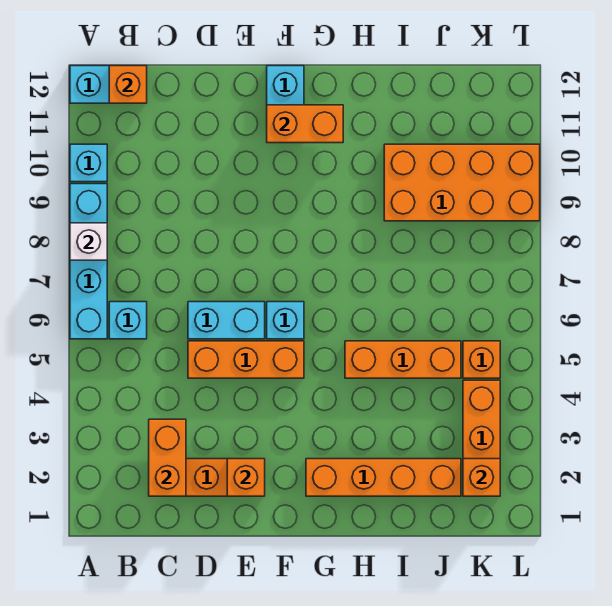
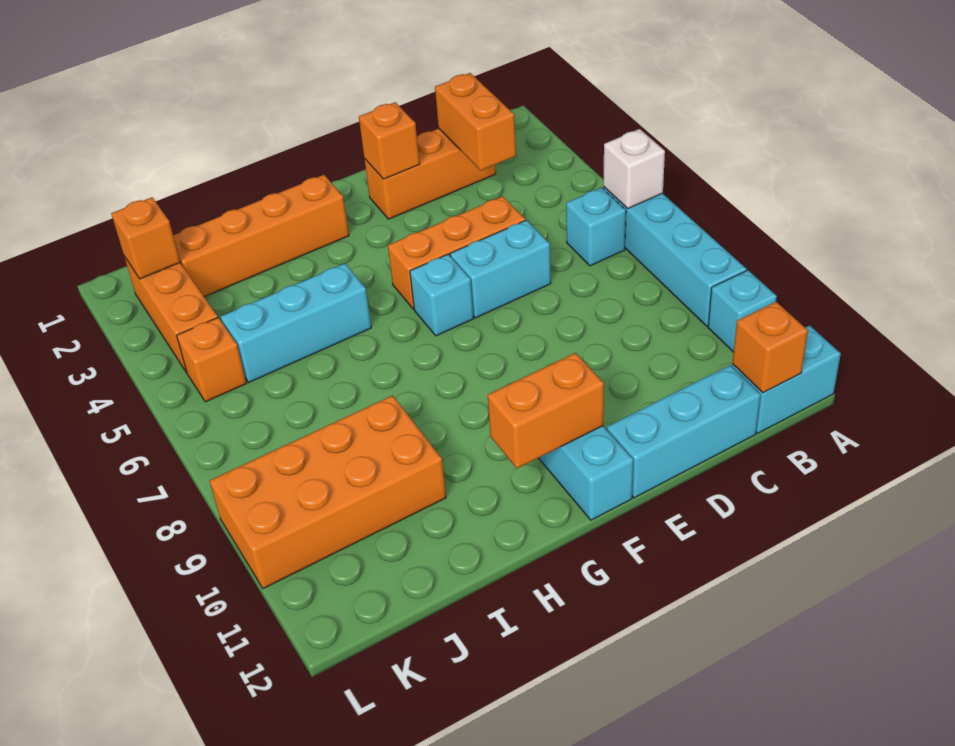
white 1x1 brick [70,223,107,260] -> white 1x1 brick moved to [603,129,665,209]
none -> cyan 1x3 brick [607,365,761,498]
orange 1x3 brick [345,341,461,378] -> cyan 1x3 brick [221,264,371,382]

